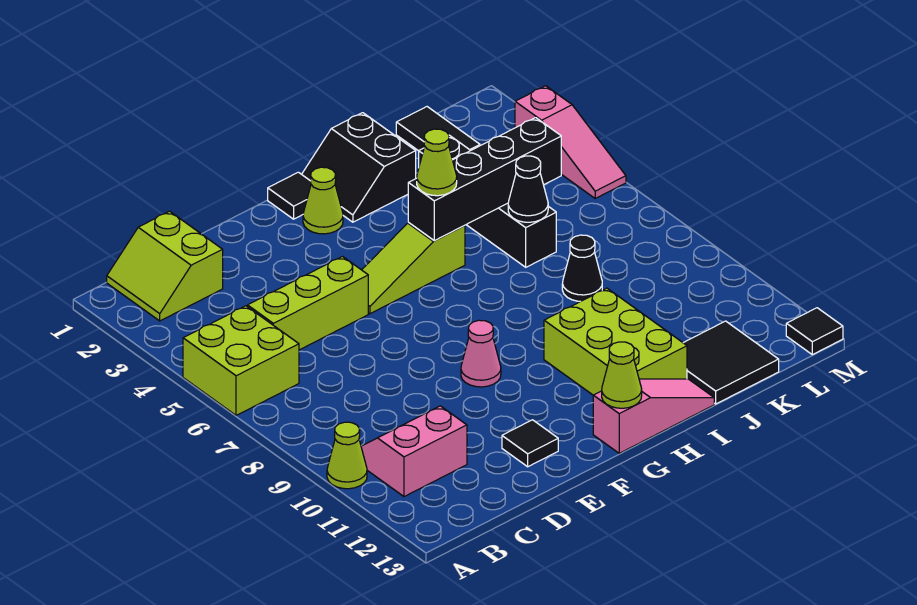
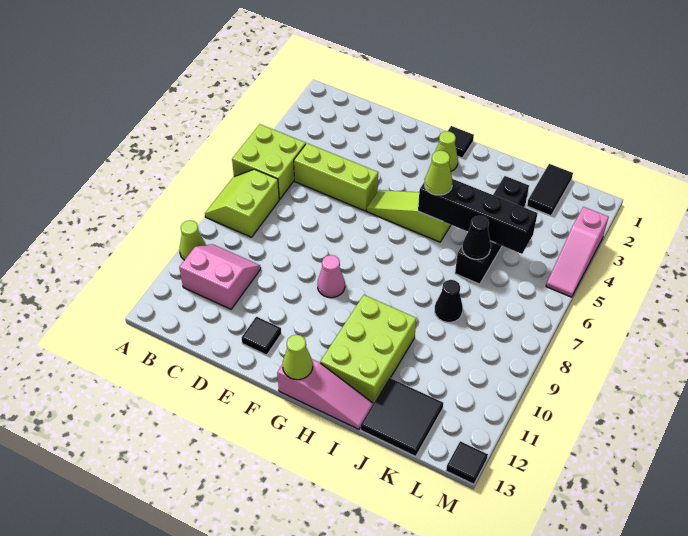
lime 2x2 slope [107,211,223,321] -> lime 2x2 slope moved to [205,169,279,237]
black 2x2 slope [302,113,416,222] -> none

